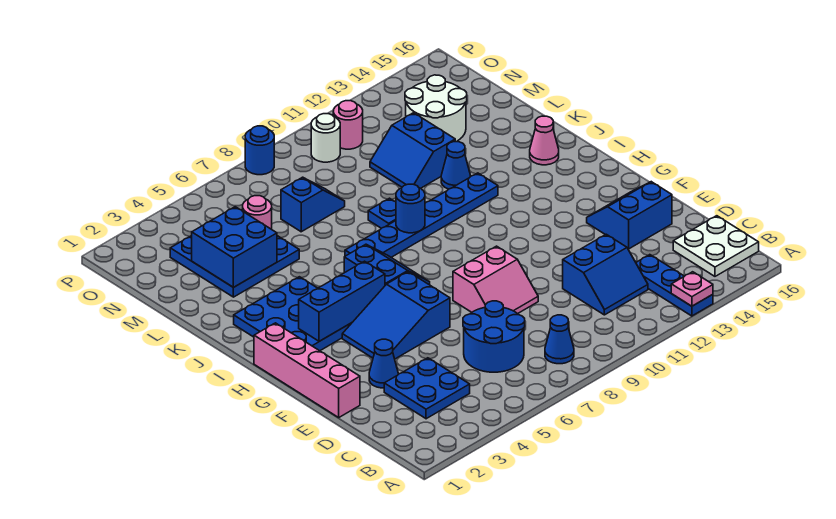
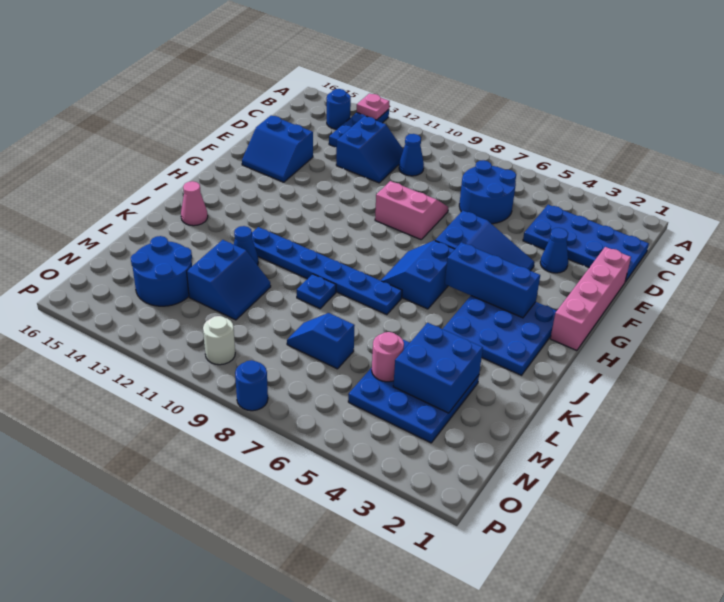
blue 1x1 cone [545,315,574,364] -> blue 1x1 cone moved to [399,134,424,176]
white 2x2 plate [673,216,759,276] -> none
blue 2x2 plate [384,358,470,419] -> blue 2x4 plate [523,205,649,282]
blue 2x2 slope [563,234,648,315] -> blue 2x2 slope turned to [336,116,403,183]
blue 1x1 round brick [396,184,425,233] -> blue 1x1 round brick moved to [327,89,351,129]
white 2x2 round brick [405,75,467,142] -> blue 2x2 round brick [131,236,192,306]
pink 1x1 round brick [333,101,363,149] -> none

